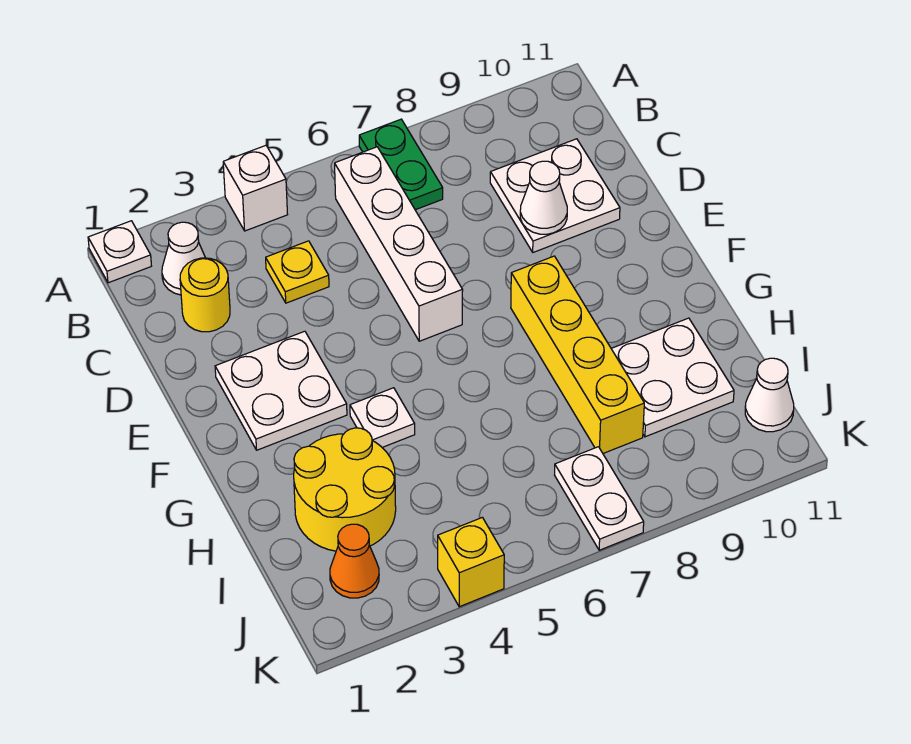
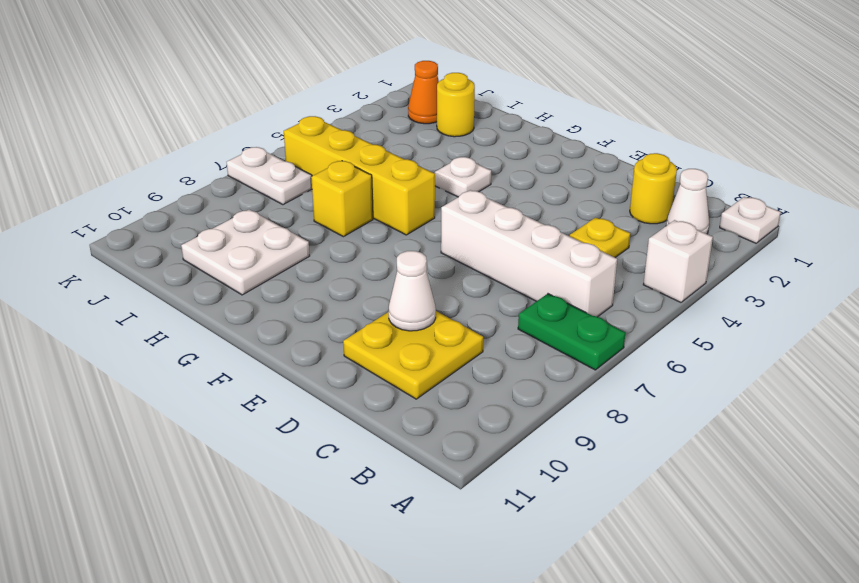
white 2x2 plate [490,139,620,252] -> yellow 2x2 plate [343,311,483,399]
white 2x2 plate [215,331,347,450] -> none
yellow 1x4 brick [511,256,644,453] -> yellow 1x4 brick moved to [284,116,435,235]
yellow 2x2 round brick [294,428,396,551] -> yellow 1x1 round brick [437,73,475,137]
white 1x1 cone [745,358,794,432] -> none
yellow 1x1 brick [438,517,504,607] -> yellow 1x1 brick moved to [311,161,373,237]

